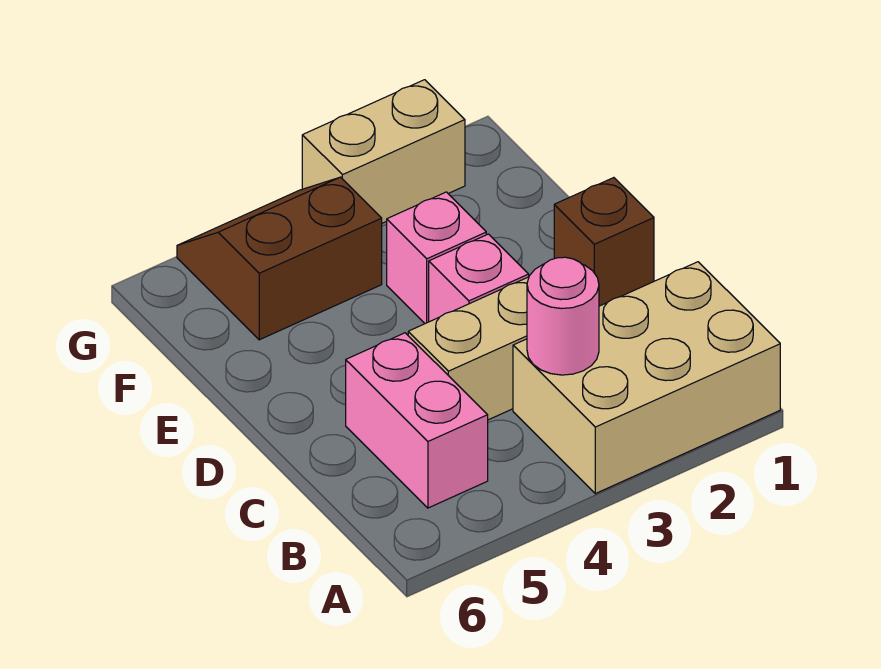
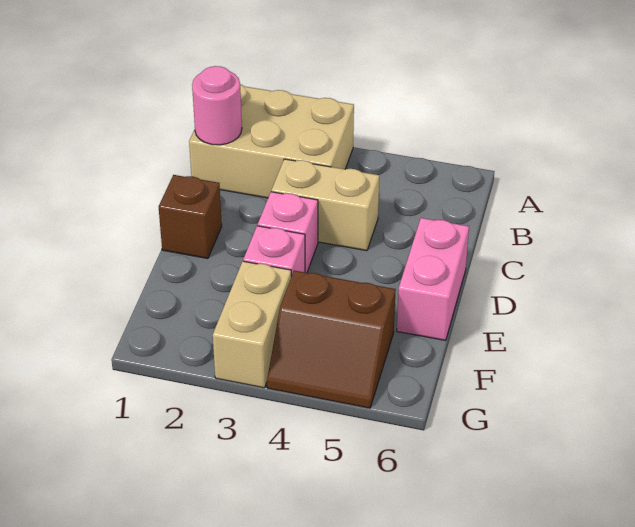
pink 1x1 round brick [527,257,599,375] -> pink 1x1 round brick moved to [192,66,242,145]
pink 1x2 brick [346,333,488,508] -> pink 1x2 brick moved to [397,218,469,341]
tan 1x2 brick [302,80,465,223] -> tan 1x2 brick turned to [213,261,291,388]

